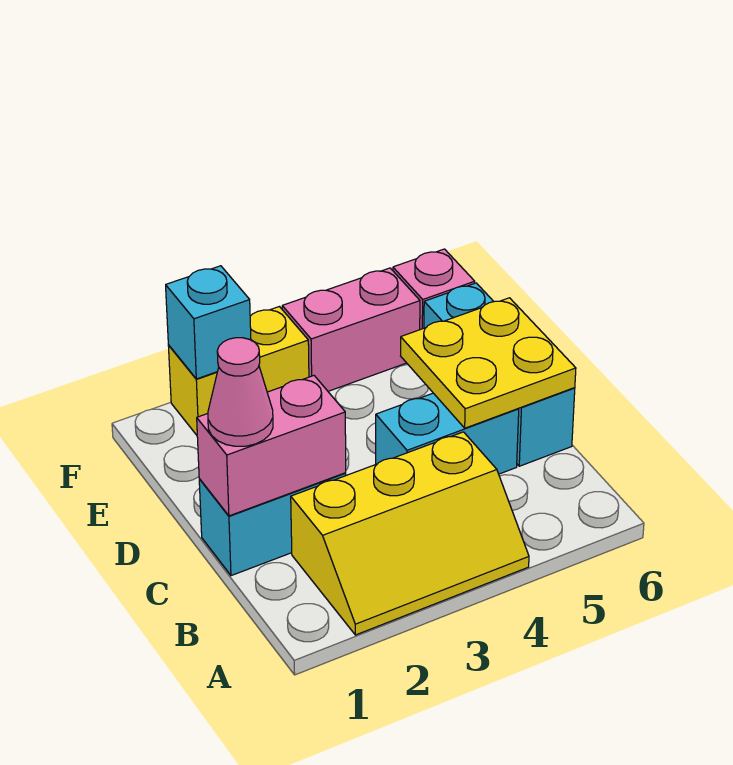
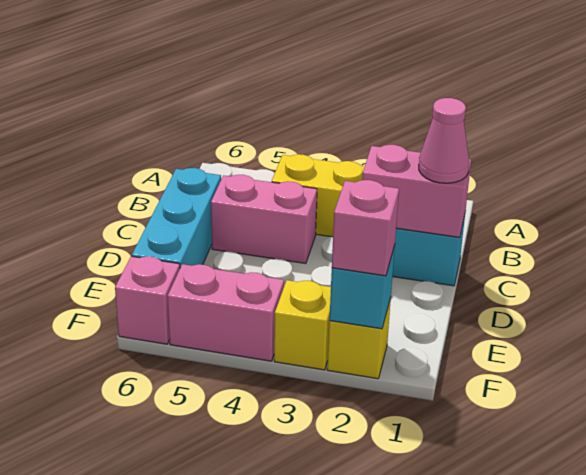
cyan 1x2 brick [376,393,519,474] -> pink 1x2 brick [211,175,317,264]
yellow 2x2 plate [401,298,576,428] -> none
none -> pink 1x1 brick [332,180,399,276]

